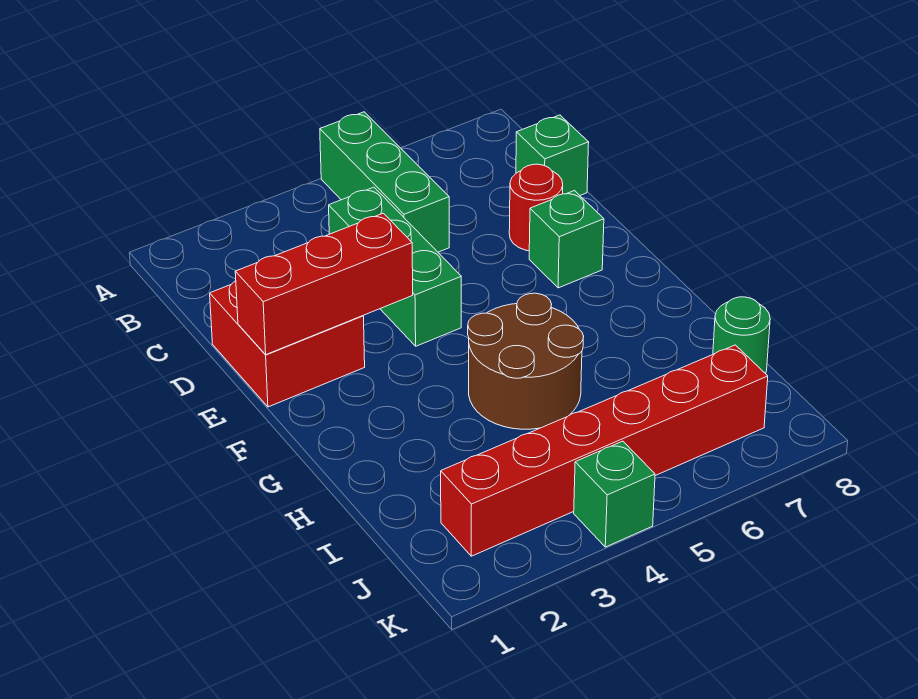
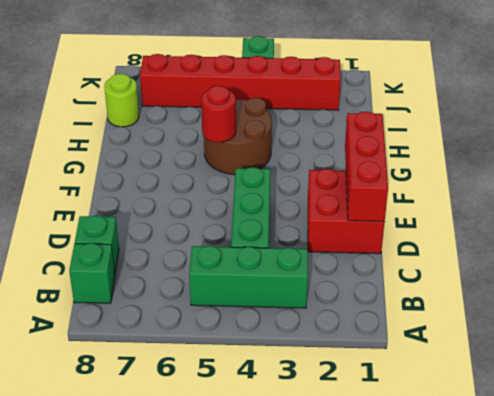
green 1x3 brick [320,112,449,252] -> green 1x3 brick turned to [189,246,308,308]
red 1x1 round brick [509,164,563,251] -> red 1x1 round brick moved to [201,86,236,142]
red 1x3 brick [235,213,413,355] -> red 1x3 brick turned to [345,112,388,222]
green 1x1 brick [529,191,604,288] -> green 1x1 brick moved to [69,243,115,303]
green 1x1 round brick [713,297,770,374] -> lime 1x1 round brick [104,73,139,127]

